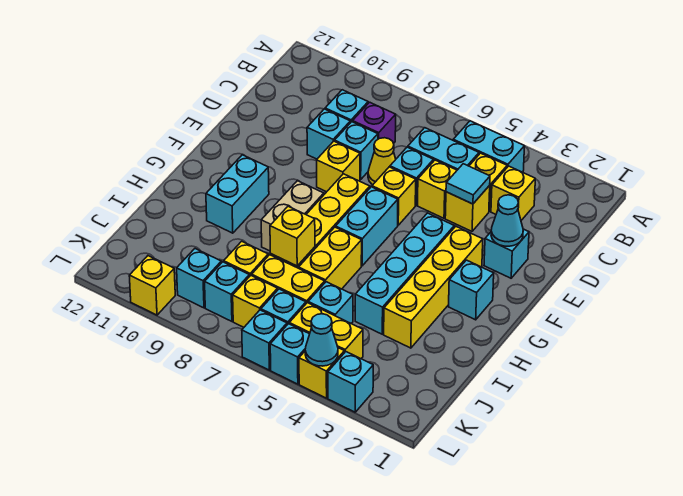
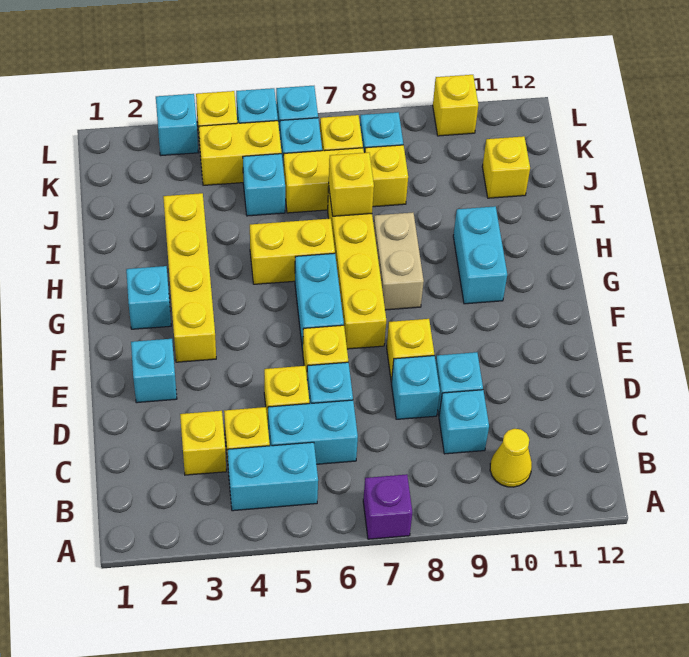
purple 1x1 brick [353,102,396,143] -> purple 1x1 brick moved to [363,474,412,539]
yellow 1x1 brick [445,186,490,231] -> yellow 1x1 brick moved to [482,136,530,198]
cyan 1x1 tile [446,164,490,204] -> none
yellow 1x1 cone [368,138,396,185] -> yellow 1x1 cone moved to [490,429,532,487]
cyan 1x1 cone [491,195,523,246] -> none
cyan 1x4 brick [355,213,454,334] -> none
yellow 1x2 brick [299,227,362,289] -> yellow 1x2 brick turned to [250,219,335,284]
cyan 1x1 brick [177,249,221,308] -> none
cyan 1x1 cone [305,314,338,366] -> none

